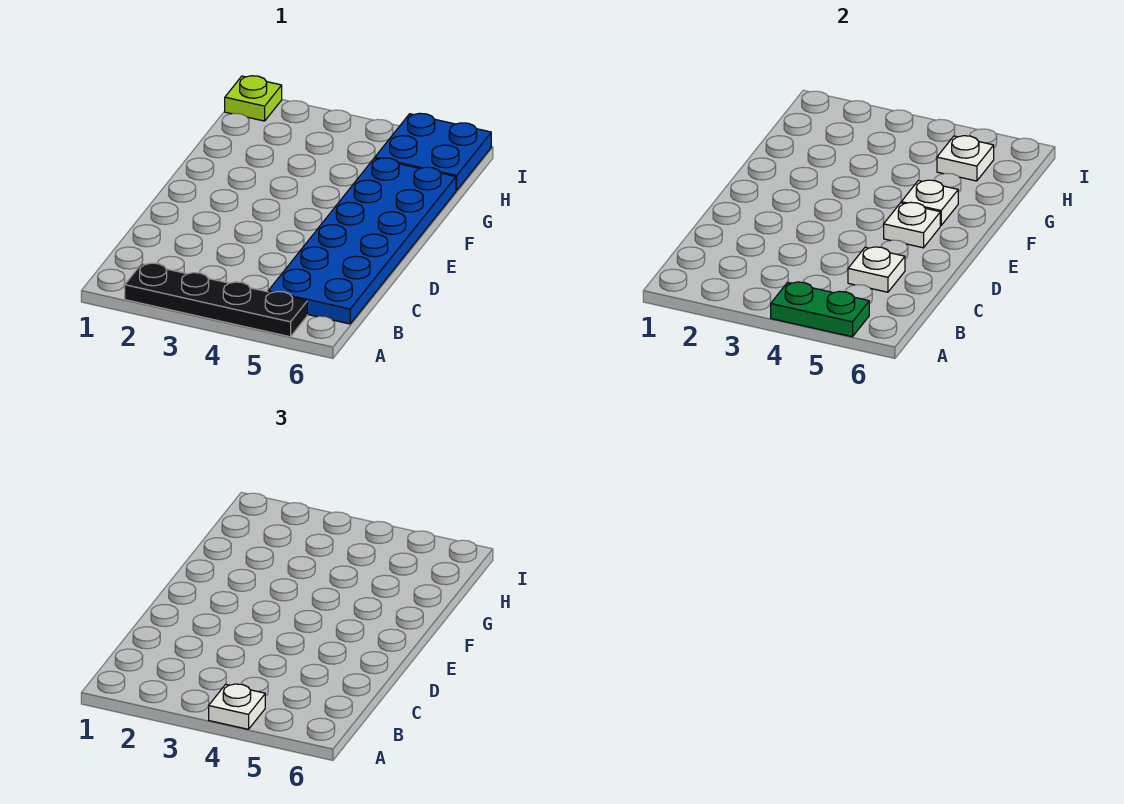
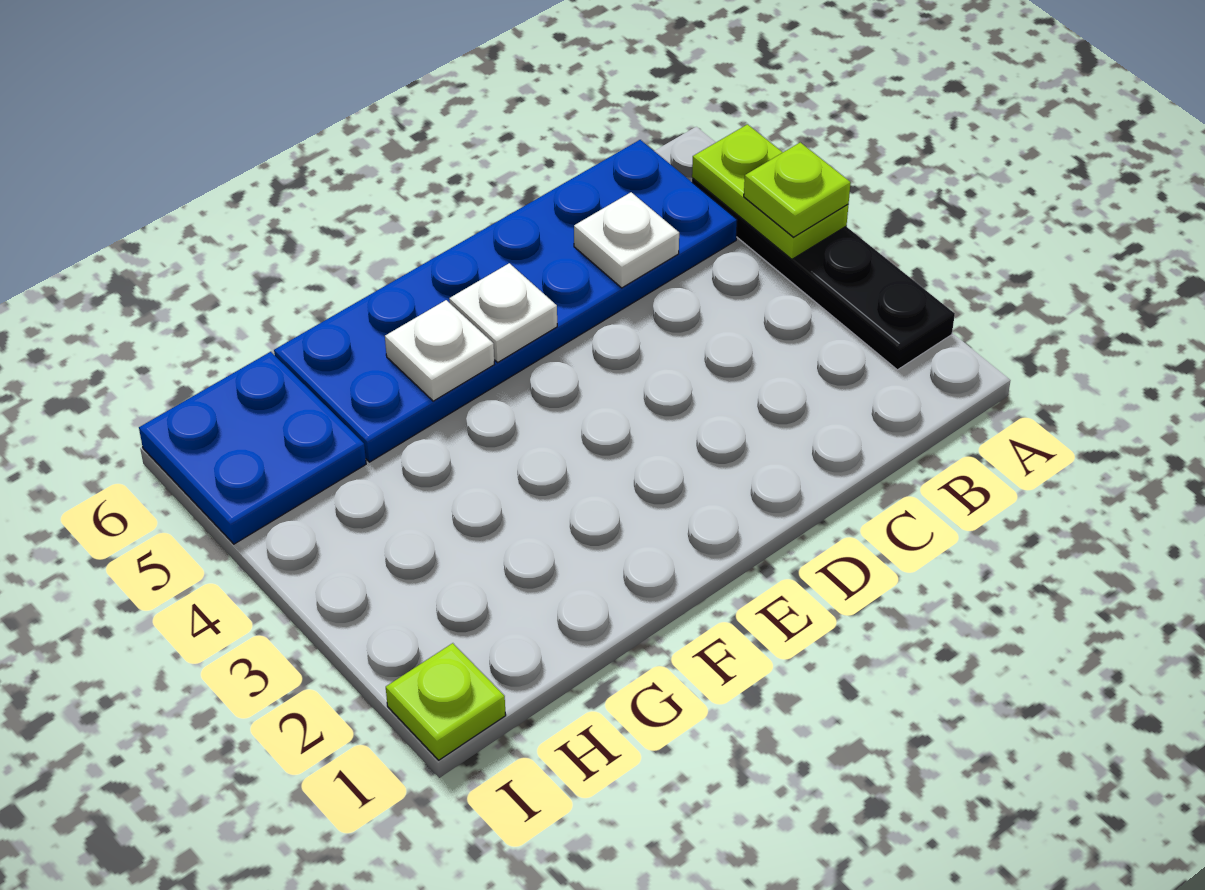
green 1x2 plate [771,282,869,337] -> lime 1x2 plate [692,124,848,259]
white 1x1 plate [209,684,265,729] -> lime 1x1 plate [744,142,851,237]
white 1x1 plate [937,136,994,181] -> none

